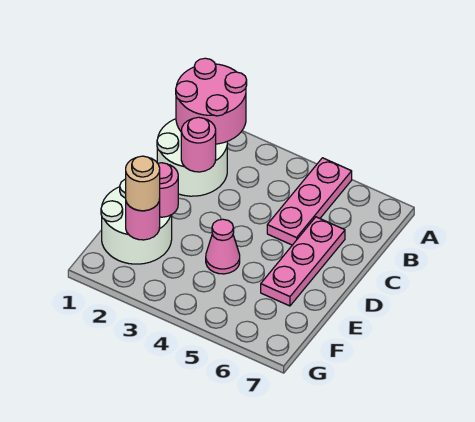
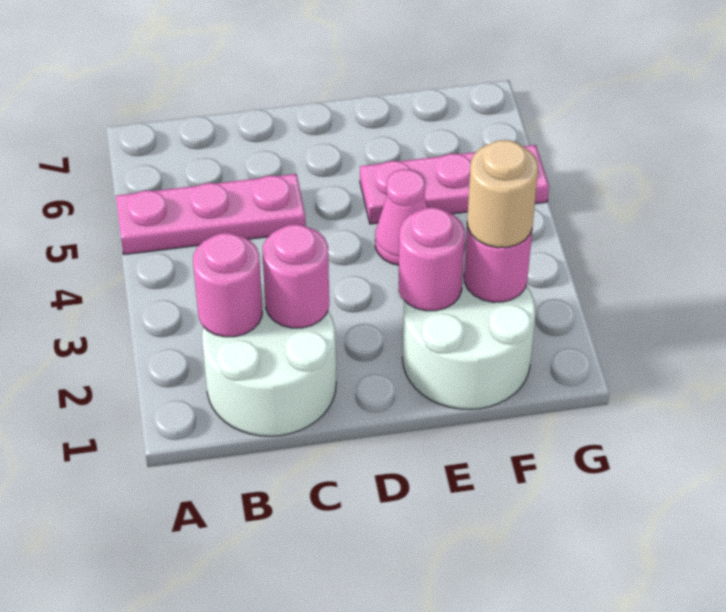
pink 2x2 round brick [176,58,247,144] -> pink 1x1 round brick [193,233,262,337]
pink 1x3 plate [261,217,345,306] -> pink 1x3 plate moved to [360,145,549,224]

